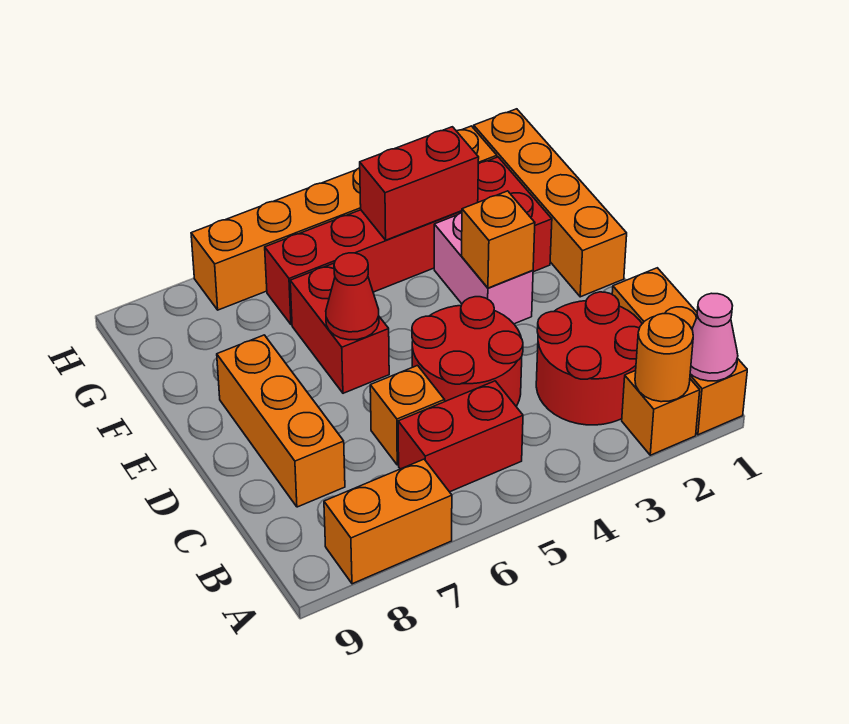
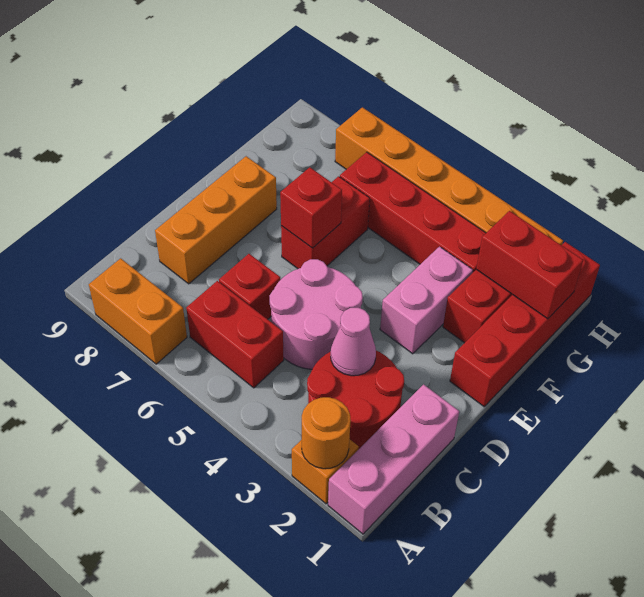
orange 1x3 brick [612,268,747,435] -> pink 1x3 brick [328,384,459,534]
pink 1x1 cone [690,293,738,381] -> pink 1x1 cone moved to [331,308,376,376]
red 2x2 round brick [412,297,523,406] -> pink 2x2 round brick [270,259,363,369]
orange 1x1 brick [370,366,445,465] -> red 1x1 brick [219,254,280,319]
orange 1x4 brick [474,109,627,297] -> red 1x4 brick [450,242,600,407]
orange 1x1 brick [462,191,535,288] -> none
red 1x1 cone [326,253,379,340] -> red 1x1 brick [280,167,342,248]
red 1x2 brick [360,127,479,240] -> red 1x2 brick moved to [476,211,583,319]

